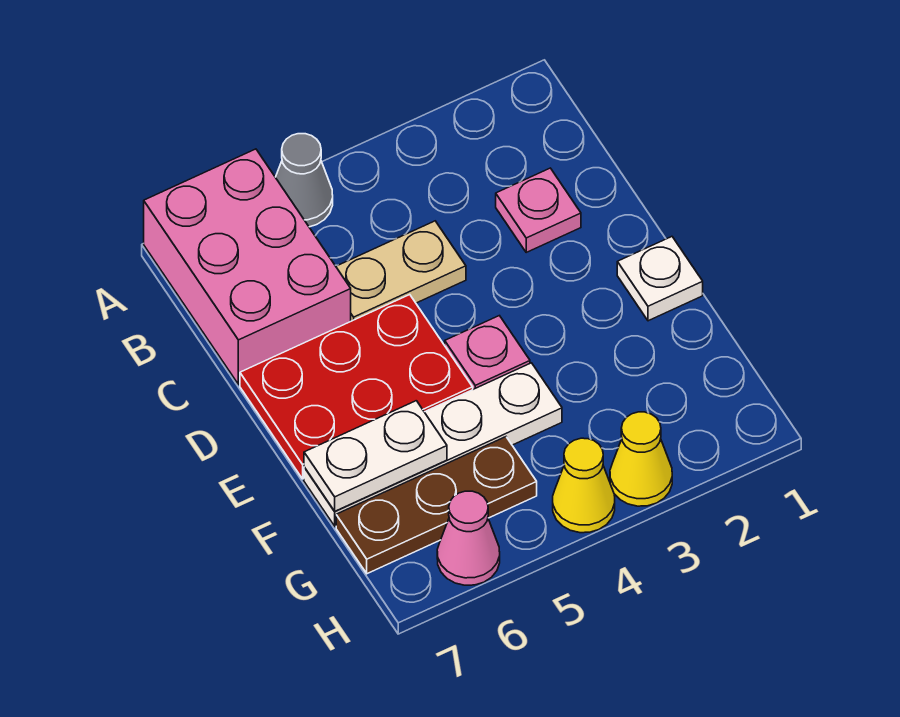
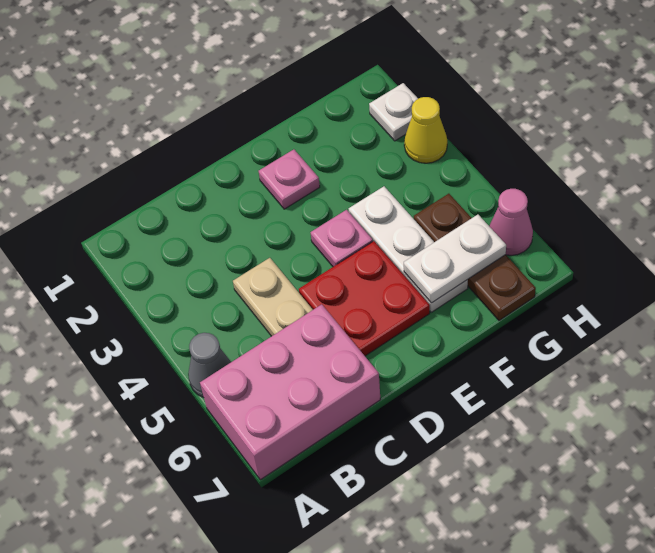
pink 1x1 plate [496,168,581,252] -> pink 1x1 plate moved to [259,149,320,209]
red 2x3 plate [240,295,473,479] -> red 2x2 plate [299,241,430,356]
white 1x1 plate [617,237,703,321] -> white 1x1 plate moved to [369,83,418,141]
white 1x4 plate [304,363,562,526] -> white 1x3 plate [349,186,468,312]
white 1x2 plate [304,401,447,511] -> white 1x2 plate turned to [404,215,506,303]
yellow 1x1 cone [553,438,615,533] -> none

